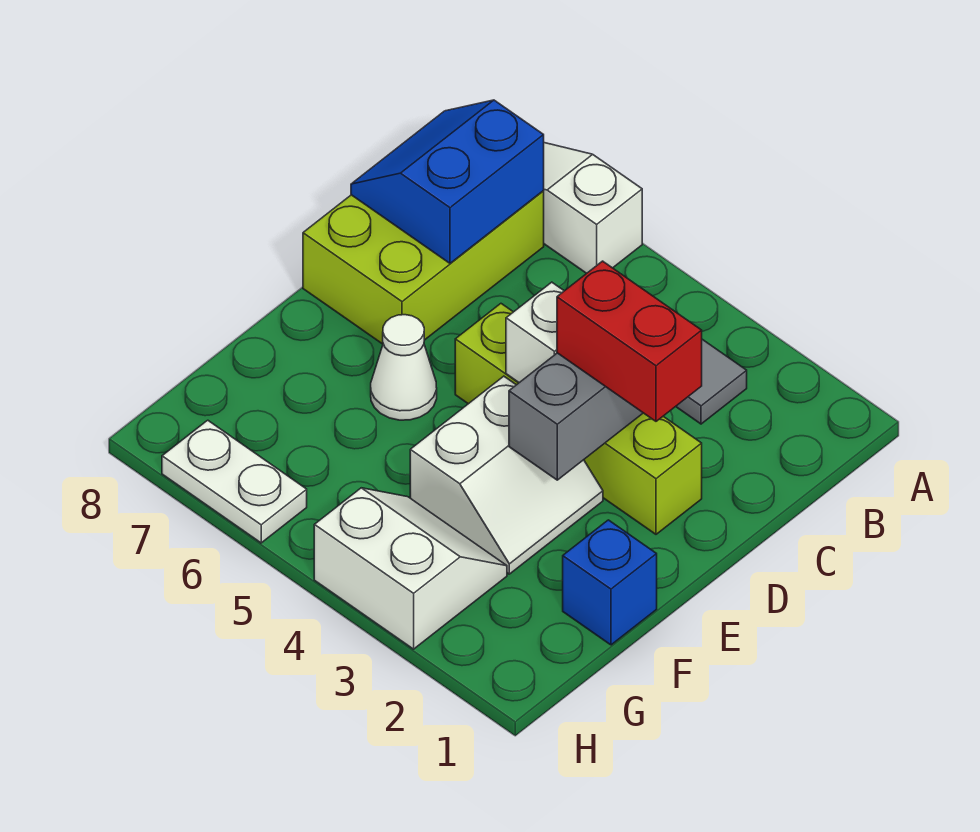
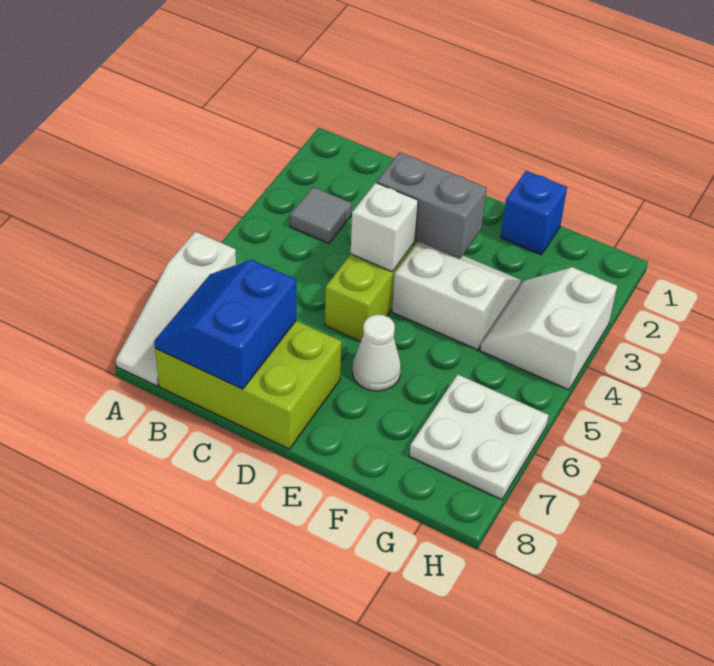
blue 2x2 slope [351,100,544,263] -> blue 2x2 slope turned to [154,260,296,389]
red 1x2 brick [557,261,702,421] -> none
white 1x2 plate [162,420,307,543] -> white 2x2 plate [410,375,549,500]

